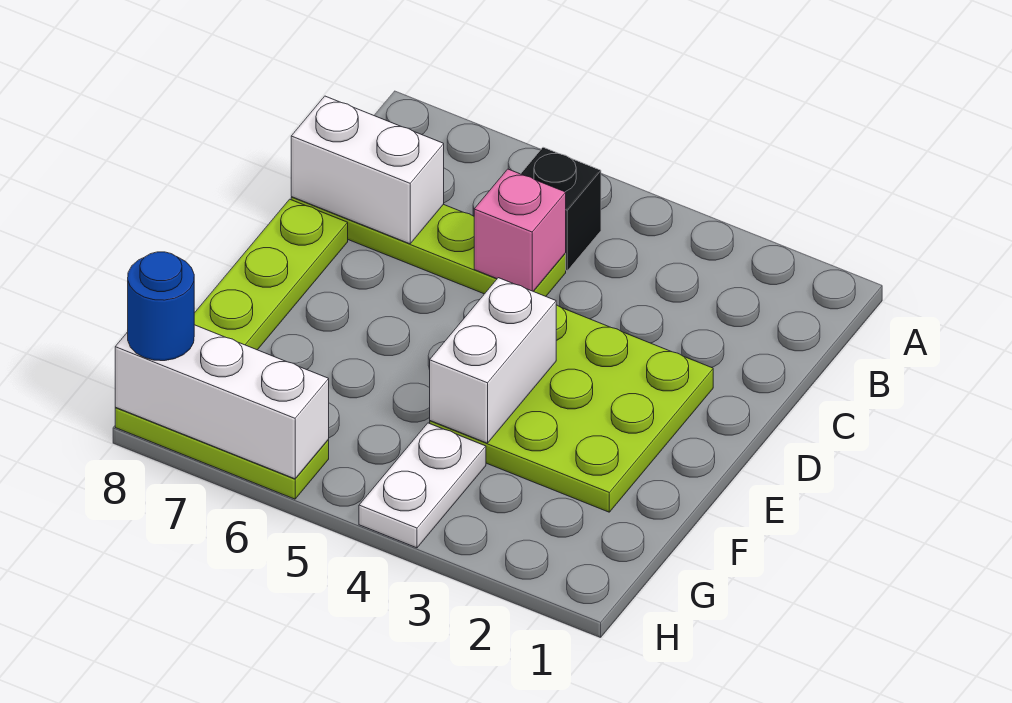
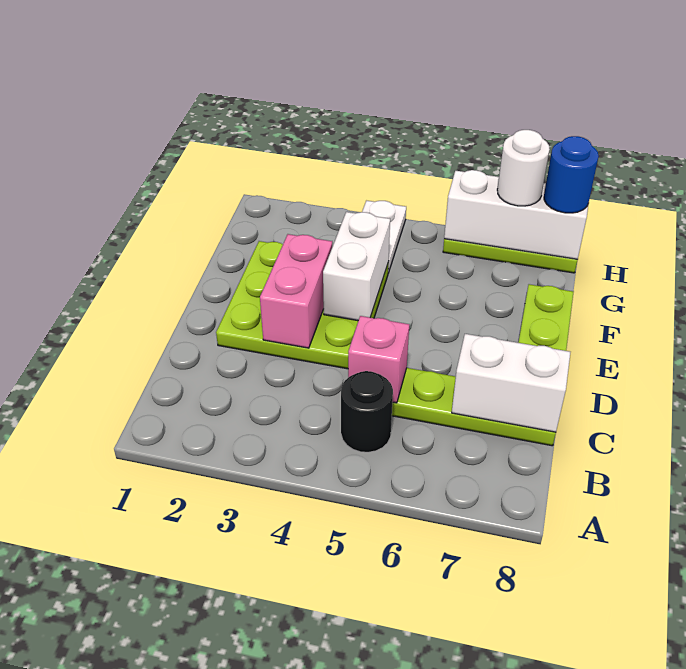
black 1x1 brick [521,147,601,271] -> black 1x1 round brick [341,371,393,452]
none -> pink 1x2 brick [260,234,332,348]
none -> white 1x1 round brick [497,130,550,206]

